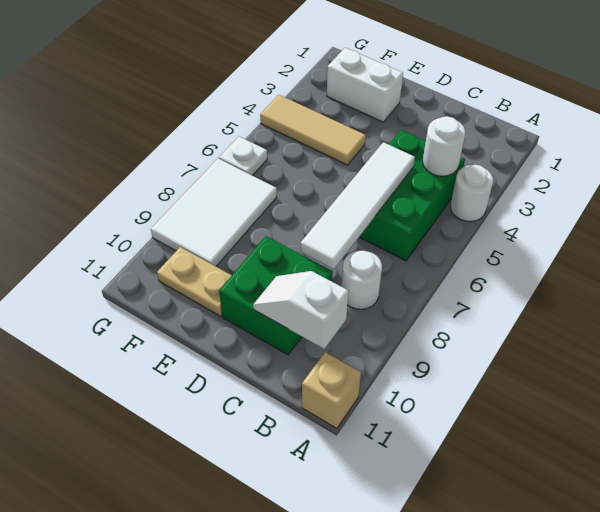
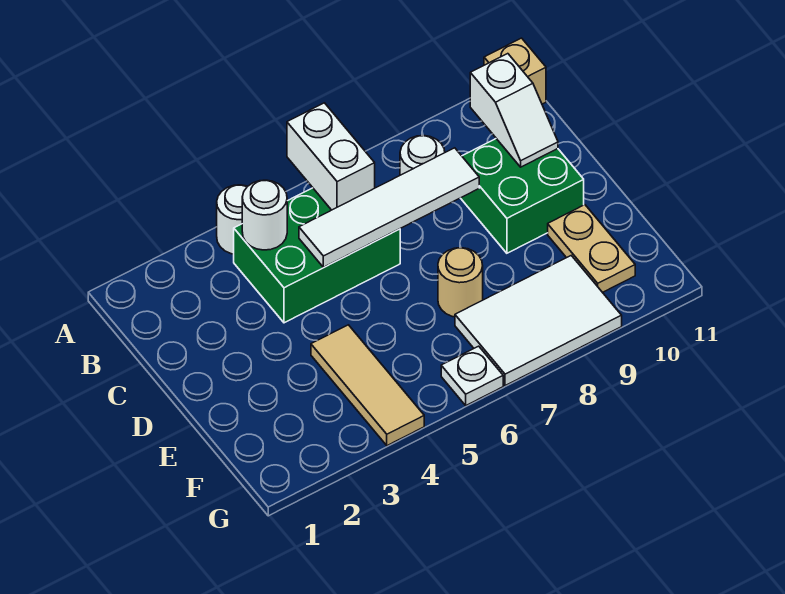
white 1x2 brick [327,48,403,122] -> white 1x2 brick moved to [287,103,375,210]
none -> tan 1x1 round brick [438,248,483,317]

